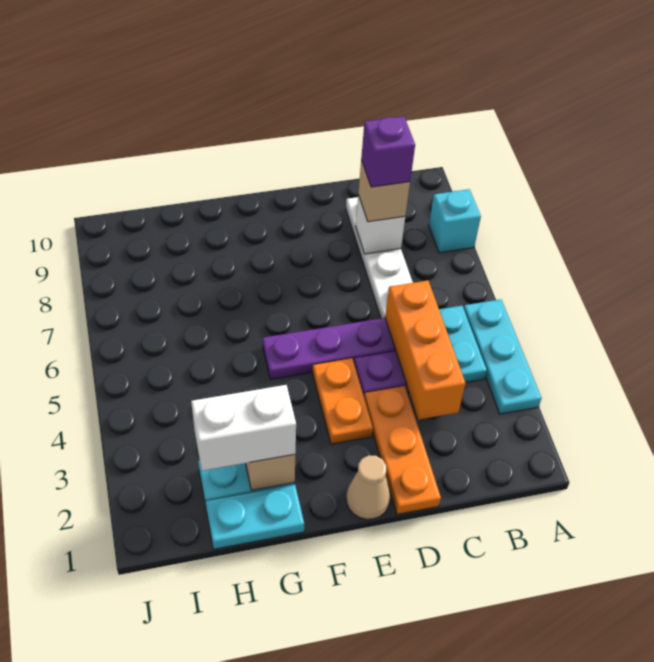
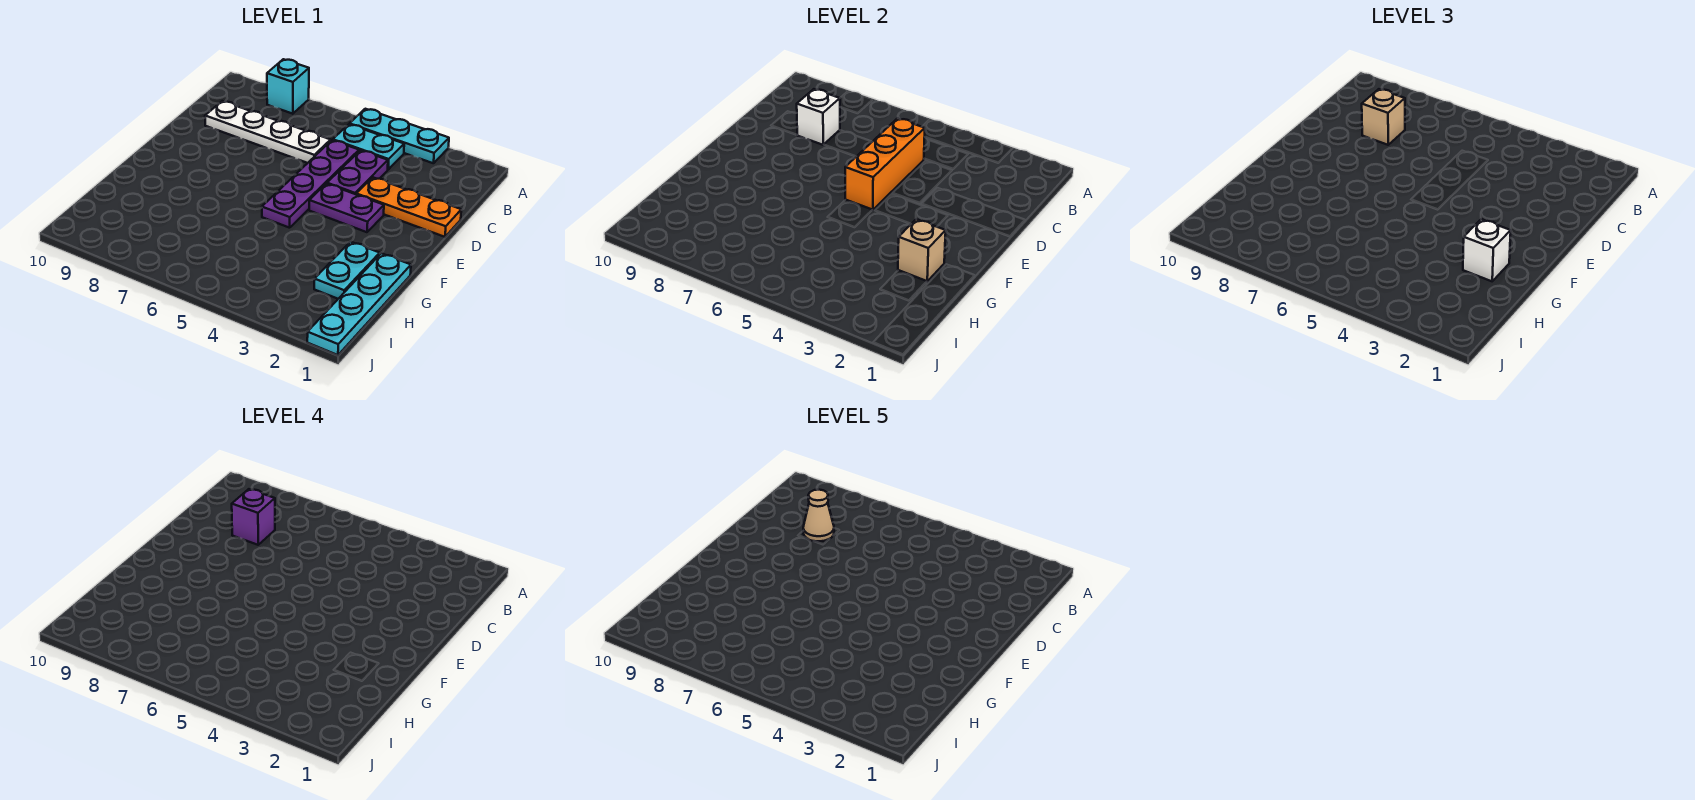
orange 1x3 brick [385,280,466,420] -> orange 1x3 brick turned to [845,118,925,210]
tan 1x1 cone [346,455,390,519] -> tan 1x1 cone moved to [803,490,834,541]
orange 1x2 plate [312,358,373,444] -> purple 1x2 plate [309,184,384,232]
cyan 1x2 plate [205,485,304,549] -> cyan 1x4 plate [307,253,411,355]
white 1x2 brick [191,385,296,471] -> white 1x1 brick [1463,219,1511,281]

